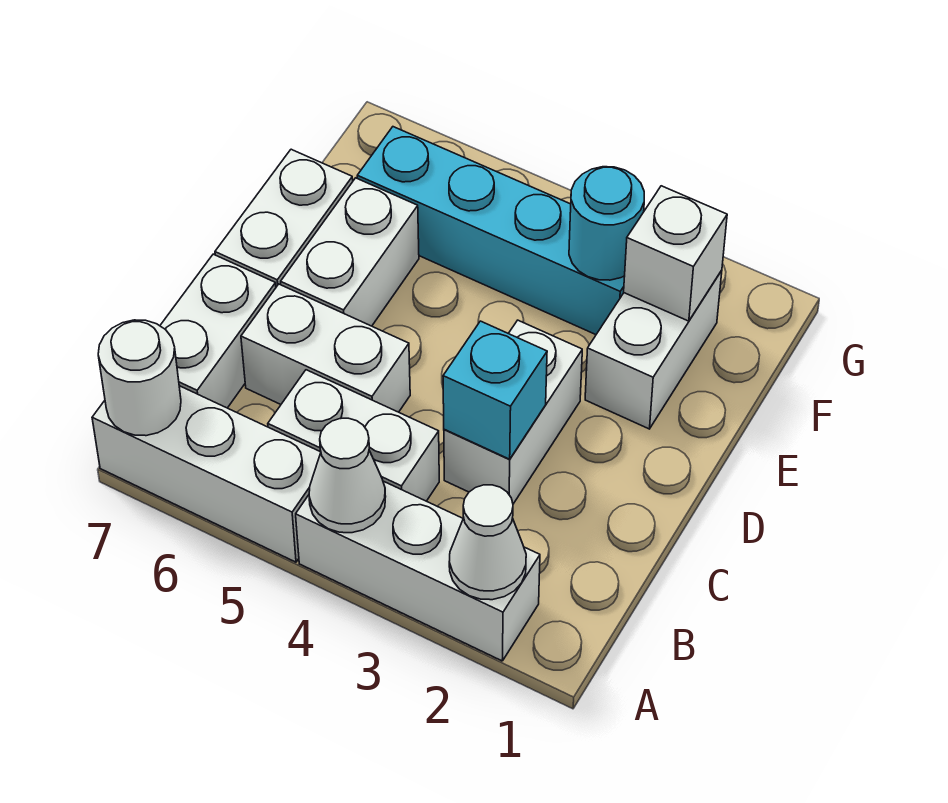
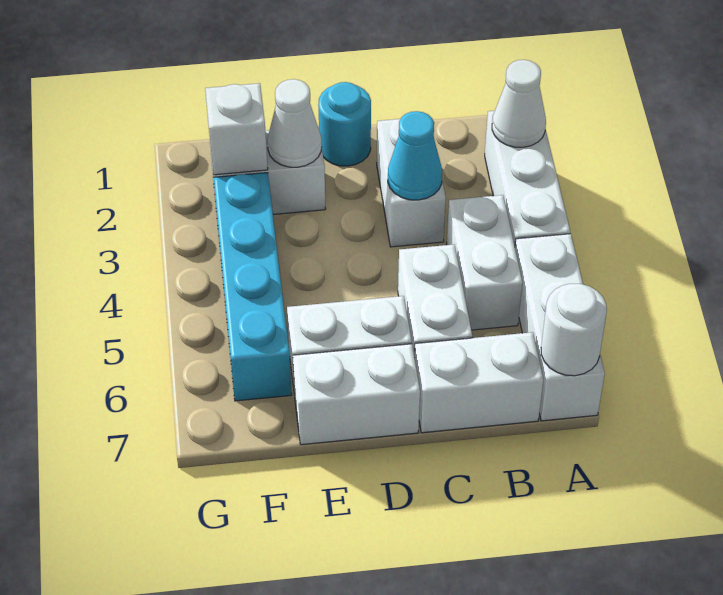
white 1x1 cone [309,418,386,533] -> white 1x1 cone moved to [268,79,322,167]
white 1x2 brick [444,320,582,504] -> white 1x2 brick turned to [377,119,446,247]
cyan 1x1 brick [443,321,547,459] -> cyan 1x1 cone [388,111,442,200]
cyan 1x1 round brick [569,167,644,280] -> cyan 1x1 round brick moved to [318,82,371,166]

